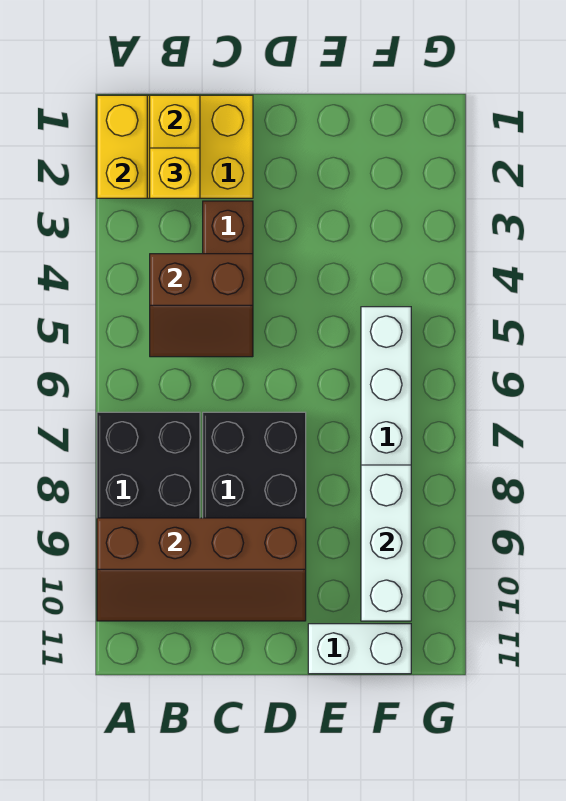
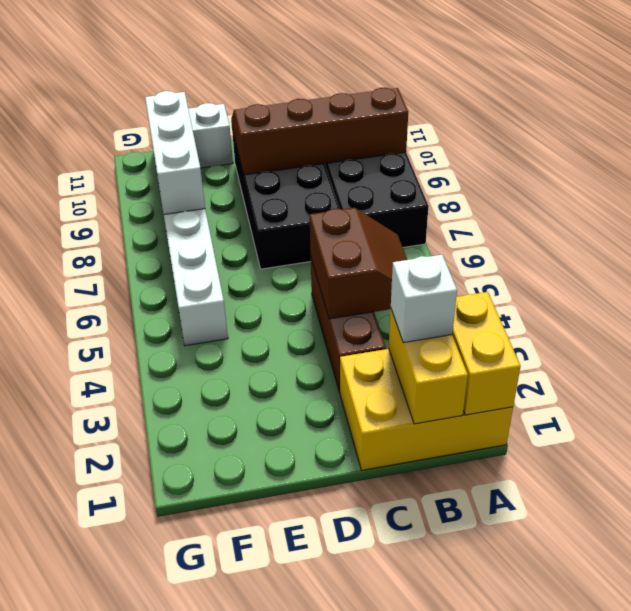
yellow 1x1 brick [150,148,200,198] -> white 1x1 brick [391,255,457,343]
brown 2x2 slope [150,254,253,357] -> brown 2x2 slope turned to [310,208,407,319]

